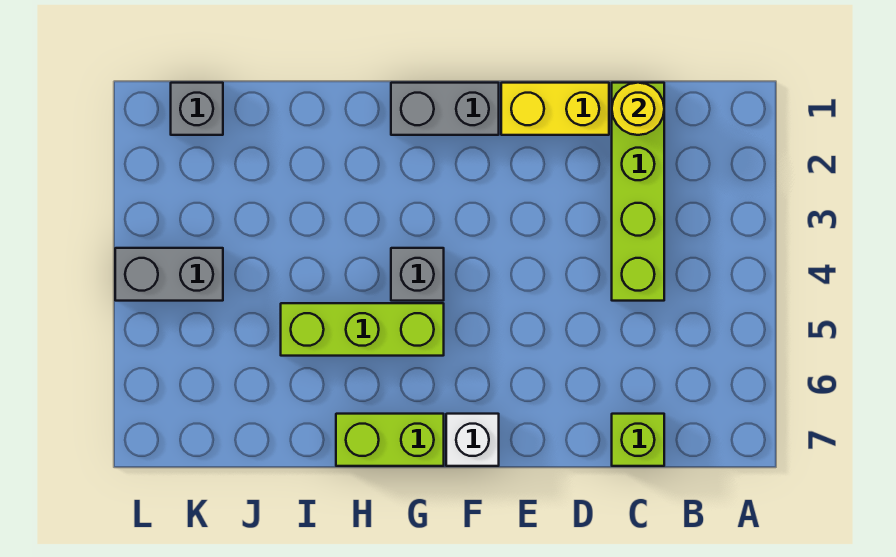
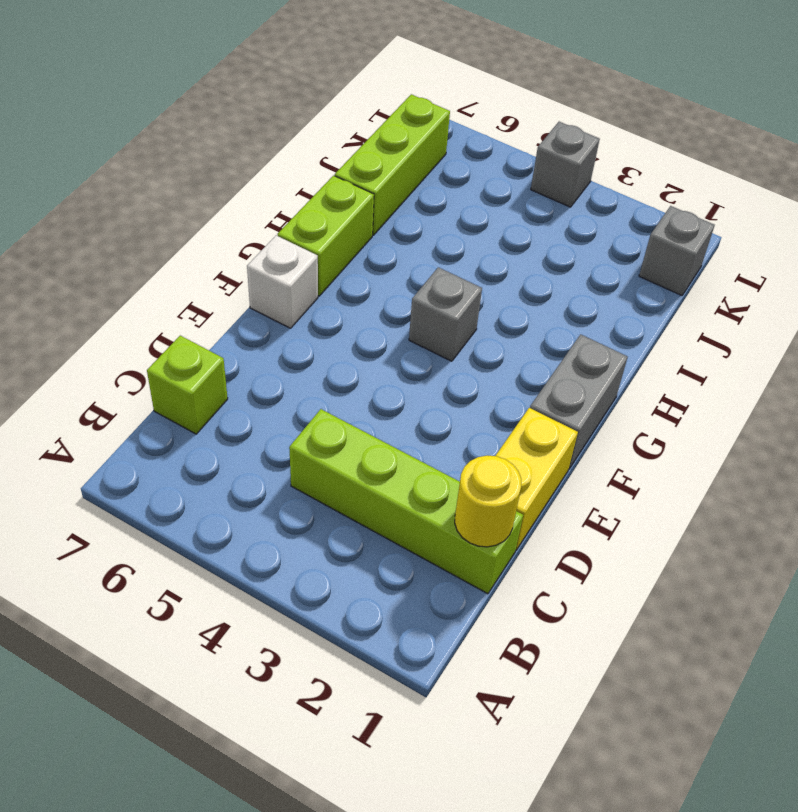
lime 1x3 brick [281,303,444,356] -> lime 1x3 brick moved to [335,94,450,235]
grey 1x2 brick [115,248,223,301] -> grey 1x1 brick [531,122,600,207]

